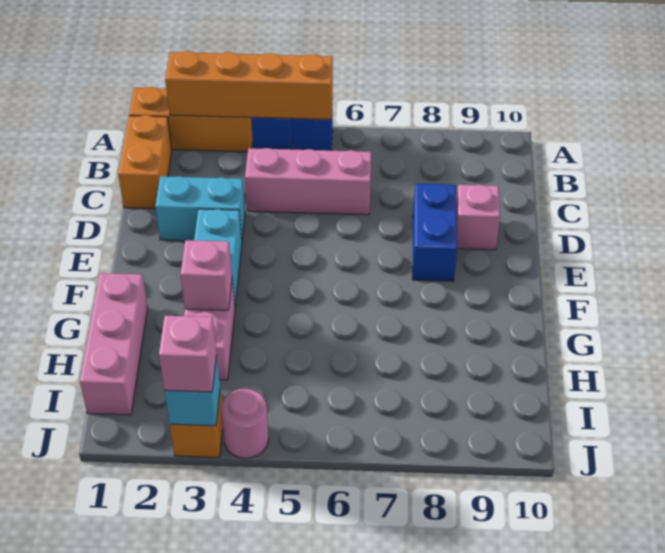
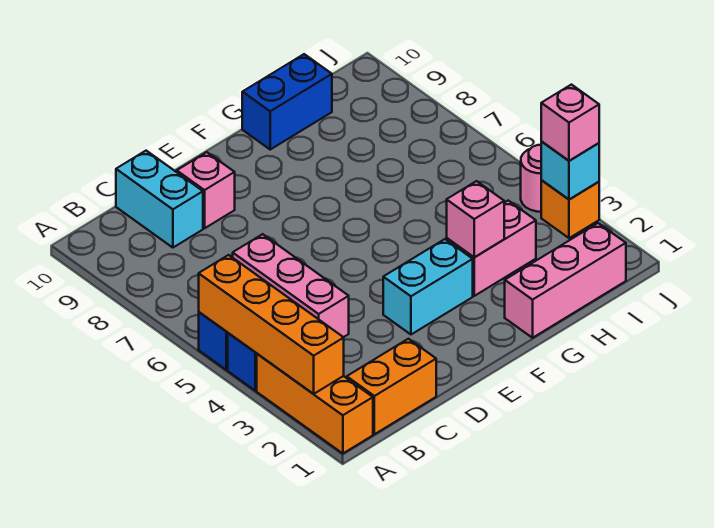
cyan 1x2 brick [155,176,245,241] -> cyan 1x2 brick moved to [116,151,203,248]
blue 1x2 brick [413,183,457,281] -> blue 1x2 brick moved to [242,54,332,149]

